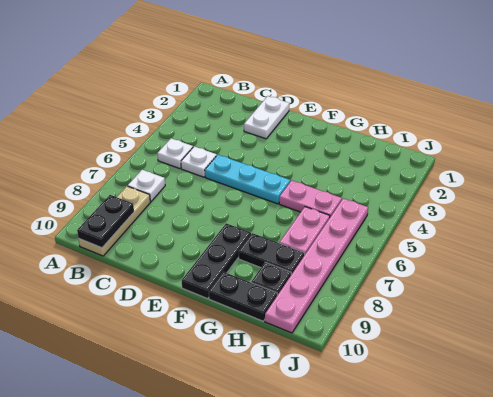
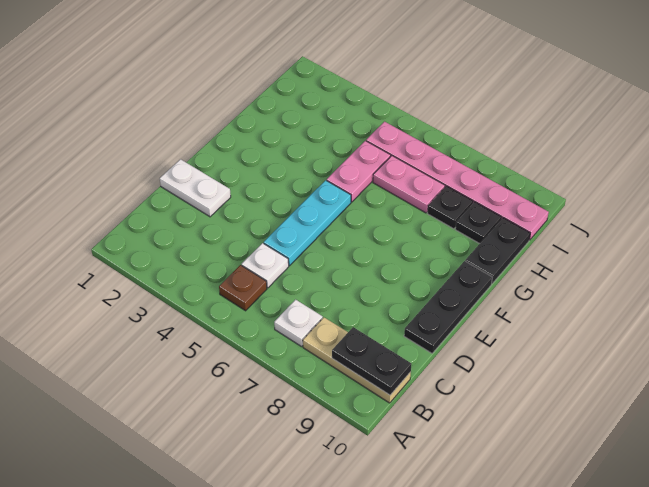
white 1x1 plate [157,138,193,169] -> brown 1x1 plate [219,265,267,311]
black 1x3 plate [182,223,251,299] -> black 1x3 plate turned to [404,261,492,353]
black 1x2 plate [239,233,305,275] -> black 1x1 plate [427,186,473,229]

